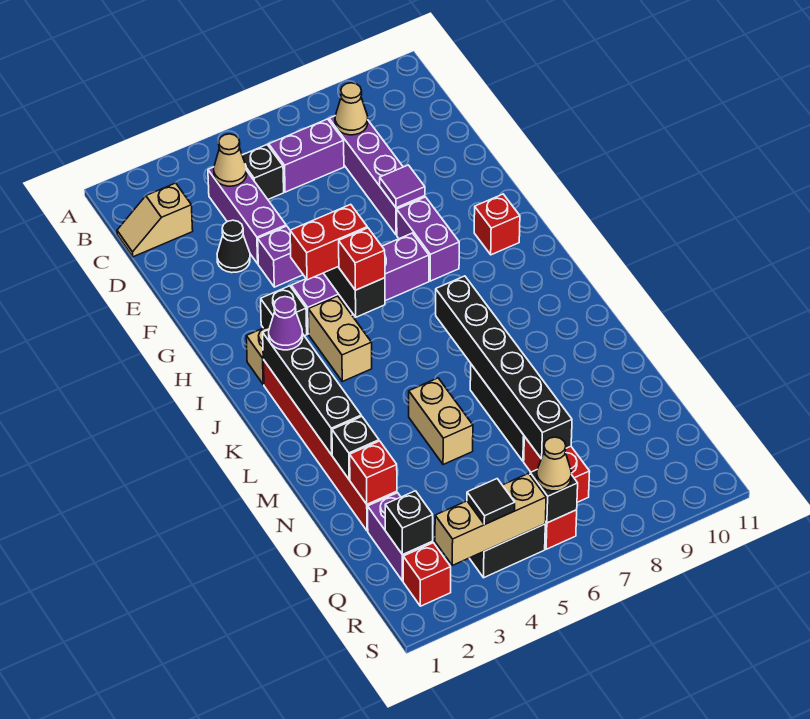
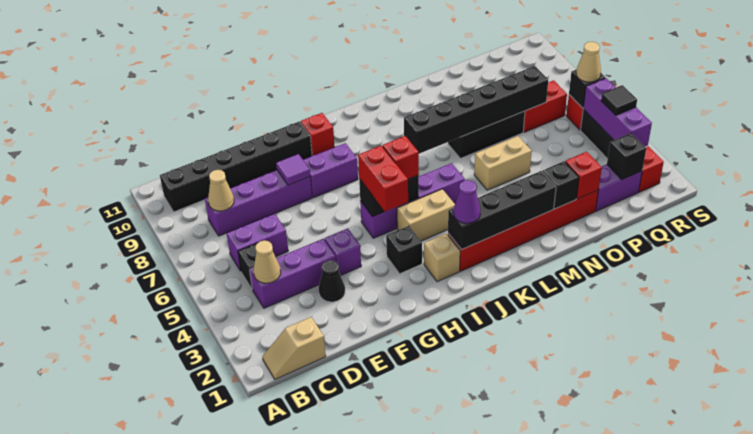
none -> black 1x6 brick [160,122,312,212]
tan 1x2 slope [117,183,193,257] -> tan 1x2 slope turned to [262,317,326,379]
purple 1x2 brick [269,119,344,192] -> purple 1x2 brick turned to [227,214,288,271]
purple 1x4 brick [291,233,429,334] -> purple 1x4 brick turned to [360,163,465,238]
tan 1x3 brick [435,473,546,565] -> purple 1x3 brick [583,78,652,147]

